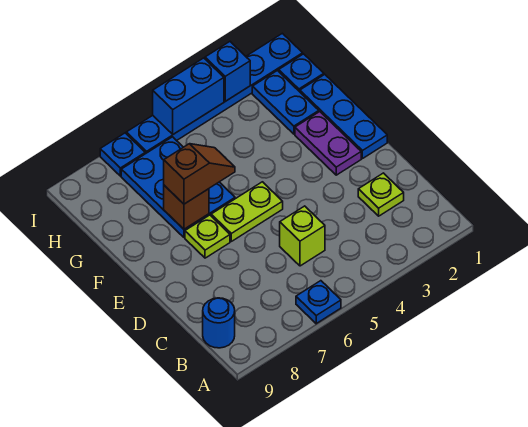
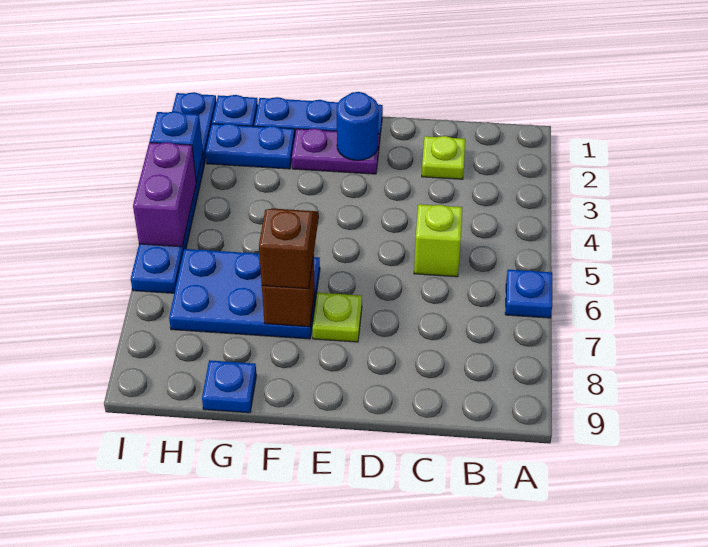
blue 1x1 round brick [203,298,235,348] -> blue 1x1 round brick moved to [337,92,379,160]
lime 1x2 plate [211,182,283,241] -> none
blue 1x2 brick [153,58,224,134] -> purple 1x2 brick [133,142,196,247]
blue 1x1 plate [100,133,145,176] -> blue 1x1 plate moved to [202,360,256,413]

